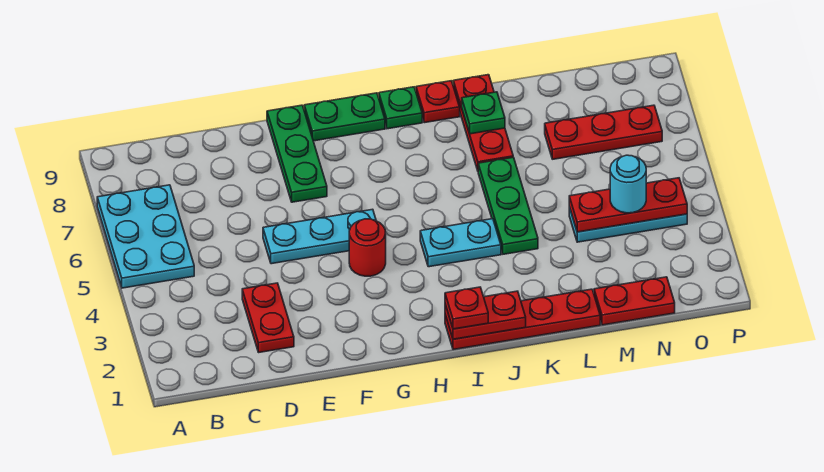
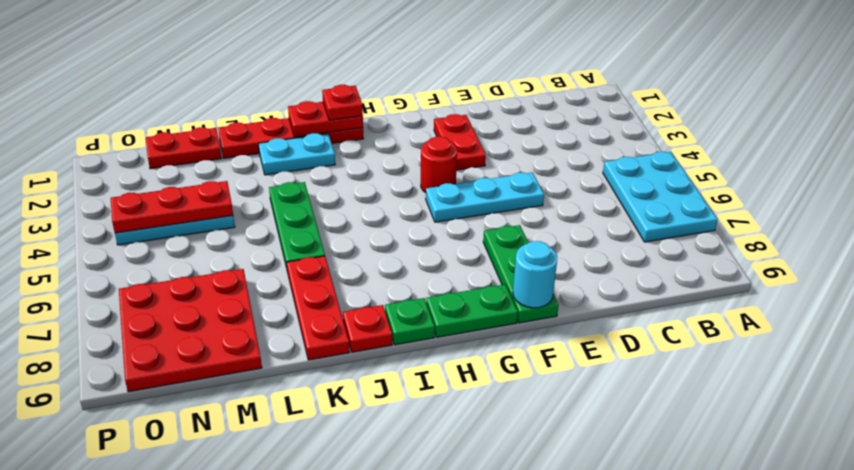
red 1x2 plate [242,283,294,352] -> red 1x2 plate moved to [434,114,486,170]
cyan 1x2 plate [420,219,501,267] -> cyan 1x2 plate moved to [259,133,335,175]
green 1x1 plate [462,92,505,134] -> none
red 1x3 plate [545,105,662,159] -> red 3x3 plate [119,269,262,392]
cyan 1x1 round brick [610,155,646,213] -> cyan 1x1 round brick moved to [513,241,557,308]

